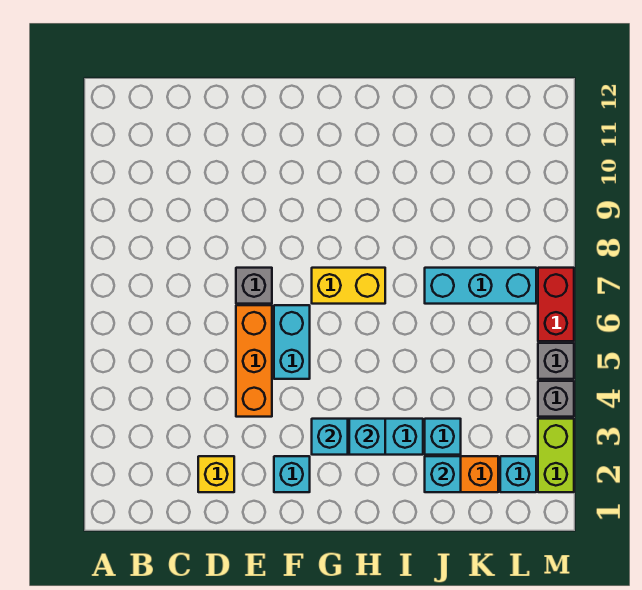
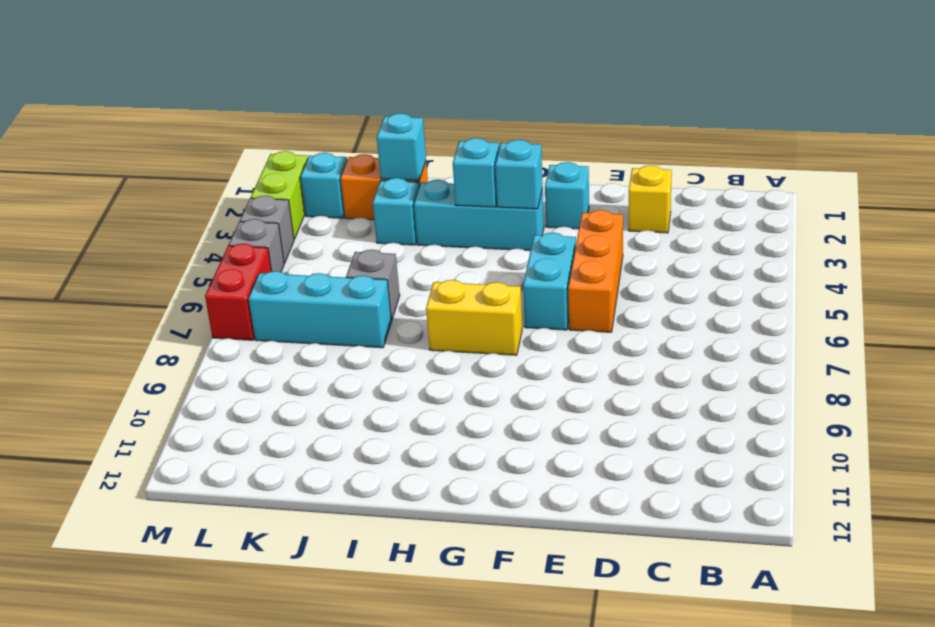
grey 1x1 brick [236,268,272,304] -> grey 1x1 brick moved to [346,250,400,321]

